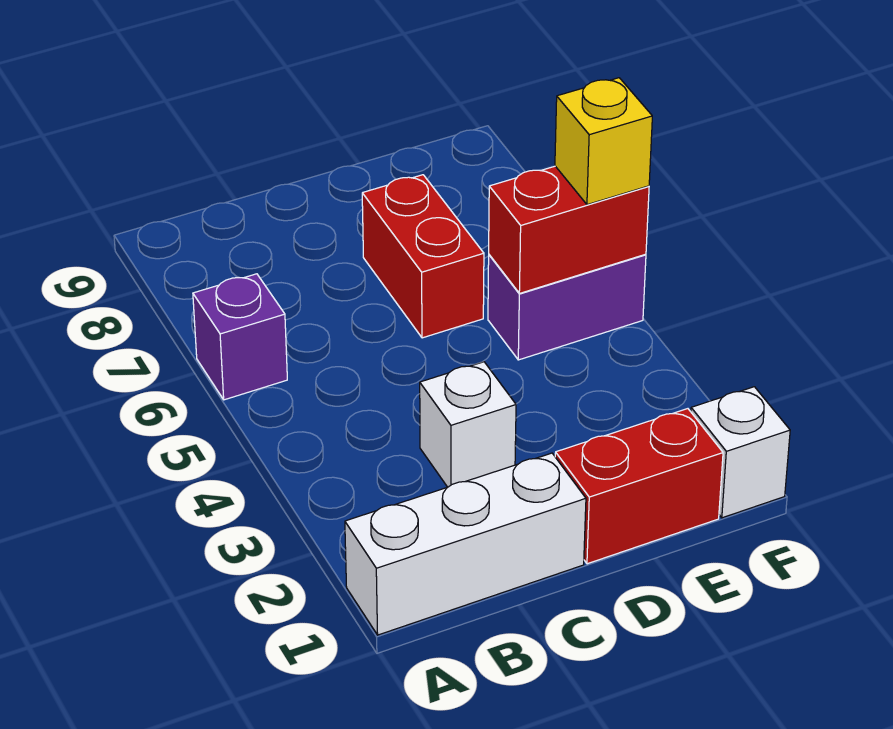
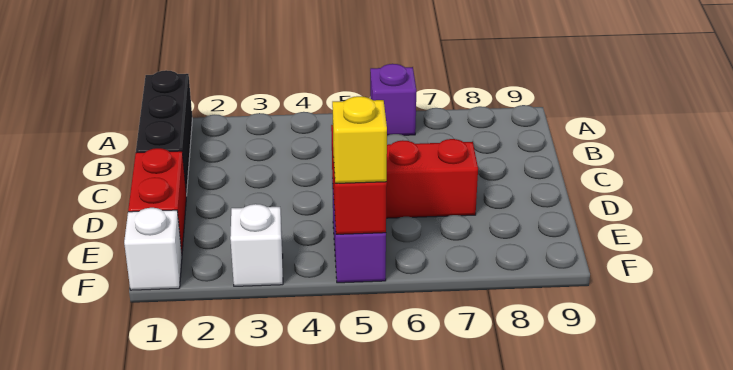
white 1x3 brick [345,453,586,635] -> black 1x3 brick [136,70,192,196]
white 1x1 brick [420,362,516,487] -> white 1x1 brick moved to [230,204,283,286]

